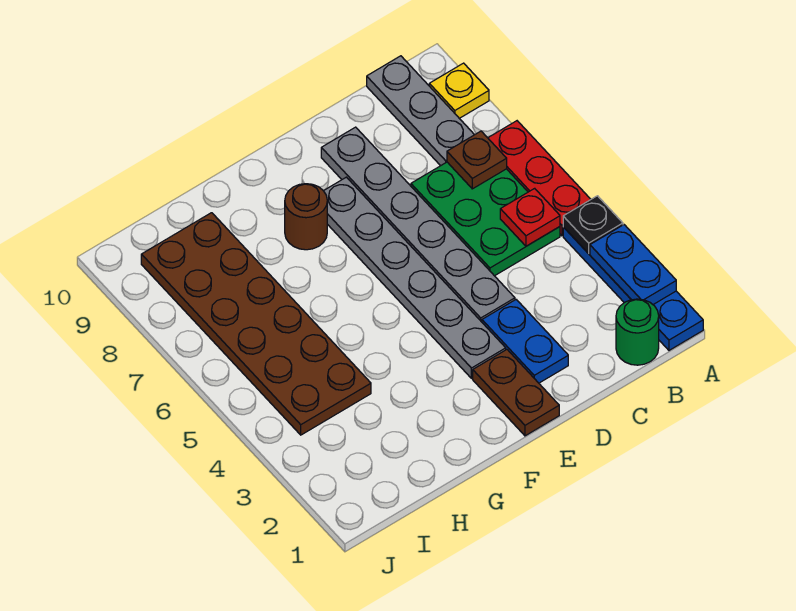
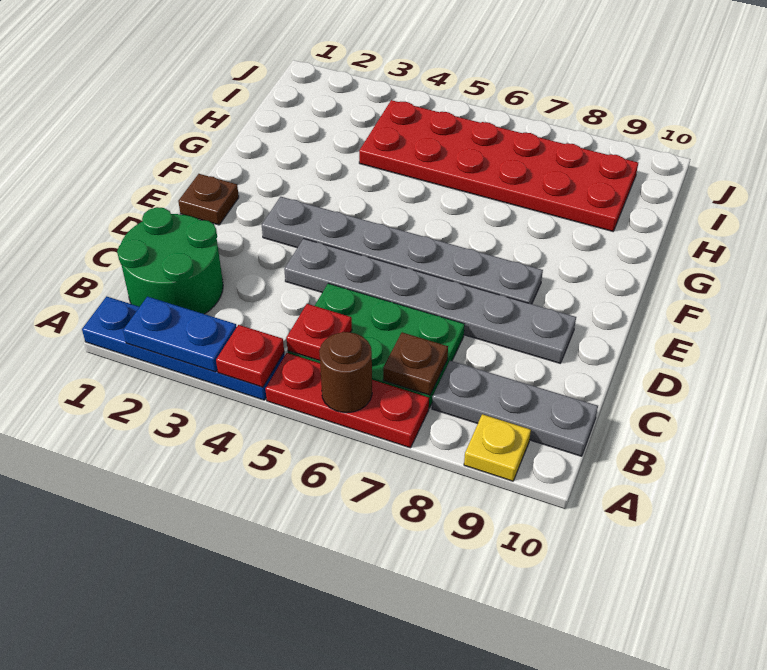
black 1x1 plate [563,196,623,254] -> red 1x1 plate [216,325,284,387]
green 1x1 round brick [616,299,659,365] -> green 2x2 round brick [117,207,223,314]
blue 1x2 plate [482,300,568,383] -> none
brown 1x2 plate [473,350,559,436] -> brown 1x1 plate [178,174,239,225]
brown 1x1 round brick [285,184,327,250] -> brown 1x1 round brick moved to [319,332,372,413]
brown 2x6 plate [141,213,371,435] -> red 2x6 plate [359,100,638,231]

